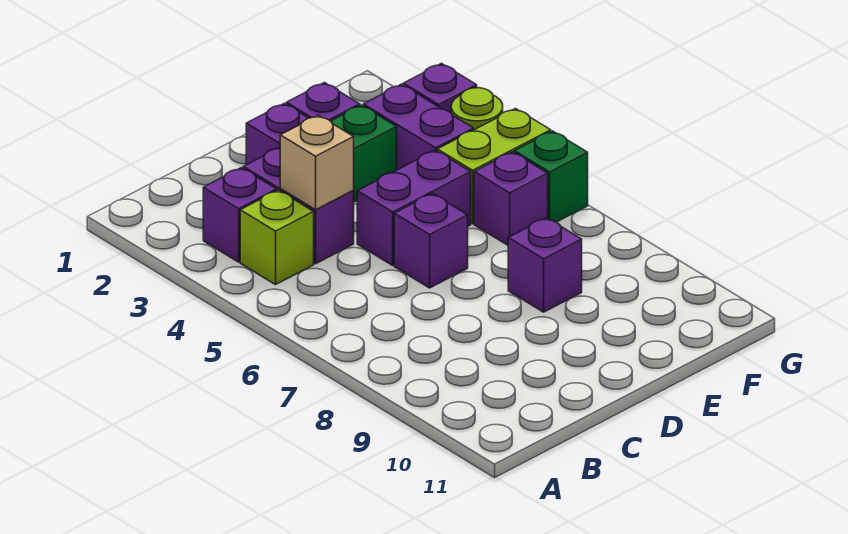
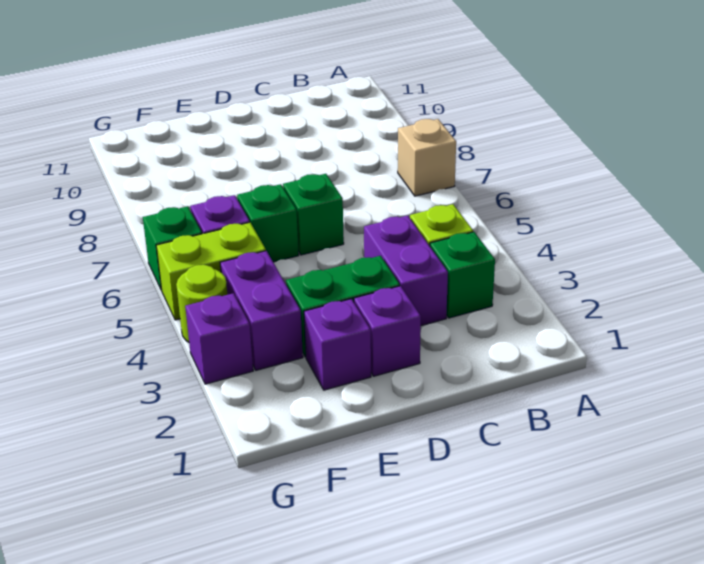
purple 1x1 brick [203,168,277,262] -> green 1x1 brick [430,232,495,318]
tan 1x1 brick [280,115,354,210] -> tan 1x1 brick moved to [398,119,456,196]
purple 1x2 brick [357,150,471,265] -> none
purple 1x1 brick [394,194,468,288] -> green 1x1 brick [283,174,344,255]
none -> green 1x1 brick [237,184,299,262]
purple 1x1 brick [508,218,582,312] -> none

